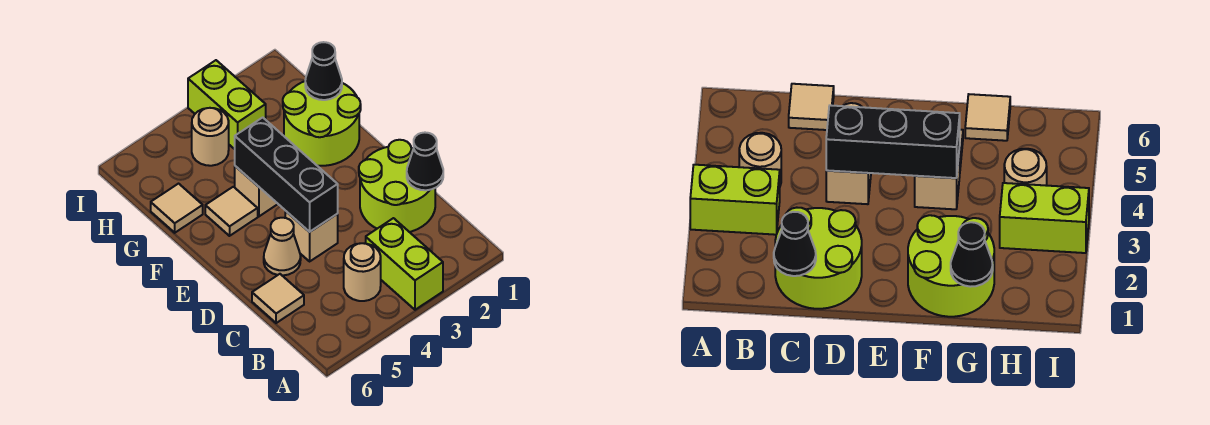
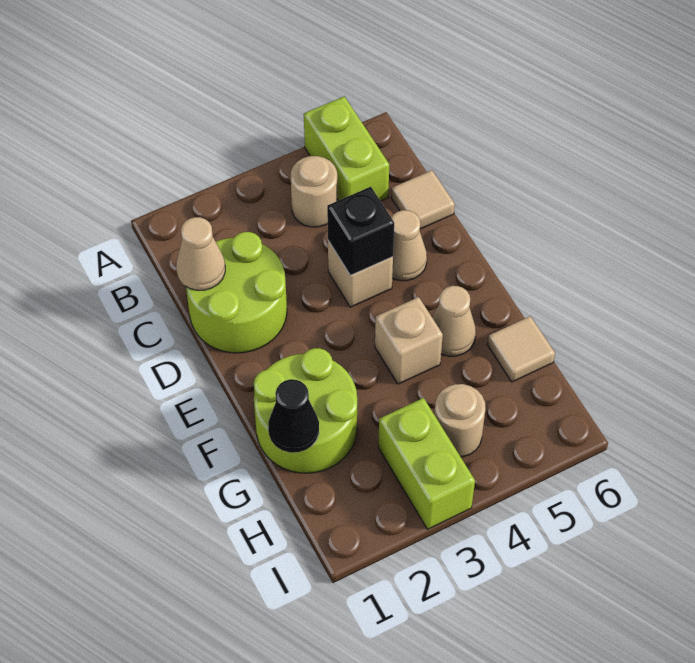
lime 1x2 brick [366,218,443,310] -> lime 1x2 brick moved to [304,96,389,201]
black 1x1 cone [407,133,443,190] -> tan 1x1 cone [176,217,225,290]
black 1x3 brick [235,117,338,232] -> black 1x1 brick [327,187,394,275]
tan 1x1 tile [205,187,258,236] -> tan 1x1 cone [432,286,476,356]

